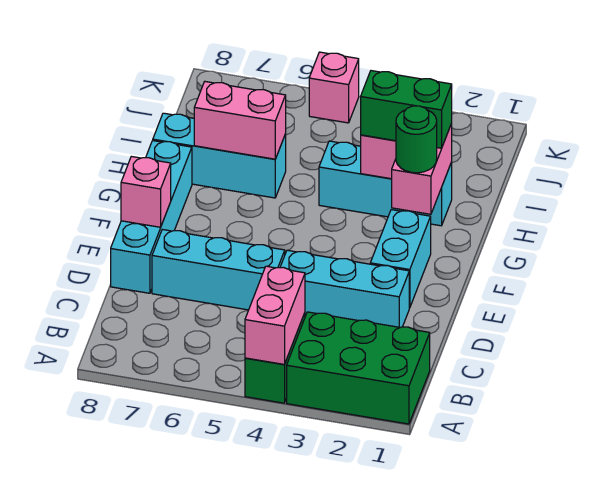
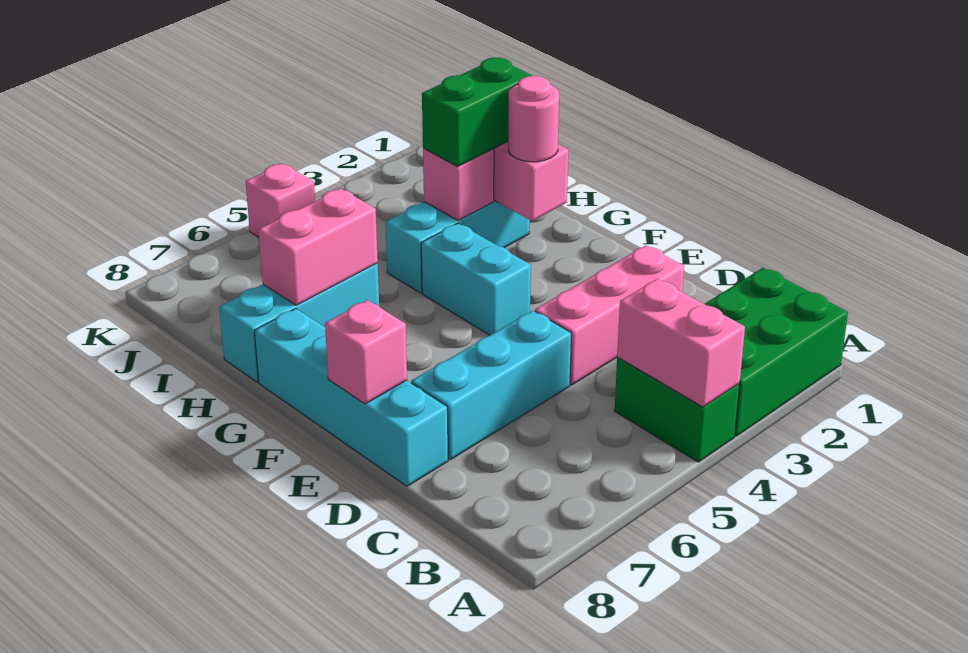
cyan 1x3 brick [280,250,409,328] -> pink 1x3 brick [535,245,684,385]
cyan 1x2 brick [370,210,431,308] -> cyan 1x2 brick moved to [421,223,531,335]
green 1x1 round brick [396,106,437,173] -> pink 1x1 round brick [508,76,559,162]

